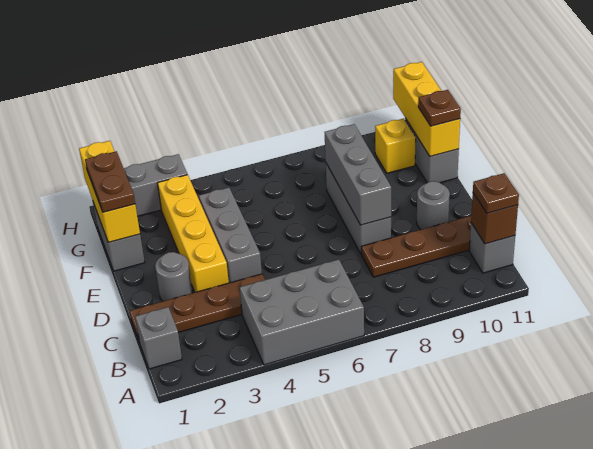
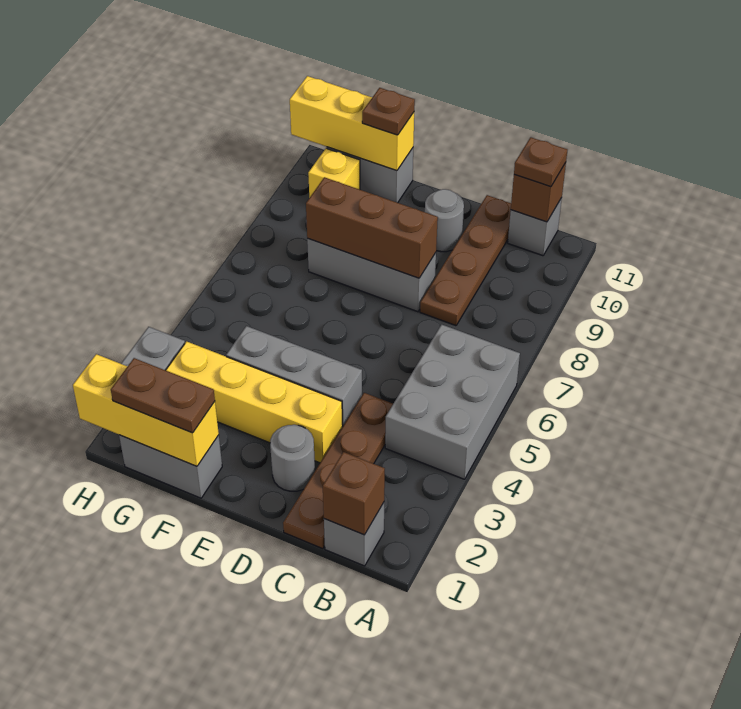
none -> brown 1x1 brick [323,452,385,535]
grey 1x3 brick [325,124,391,225] -> brown 1x3 brick [306,177,438,278]

